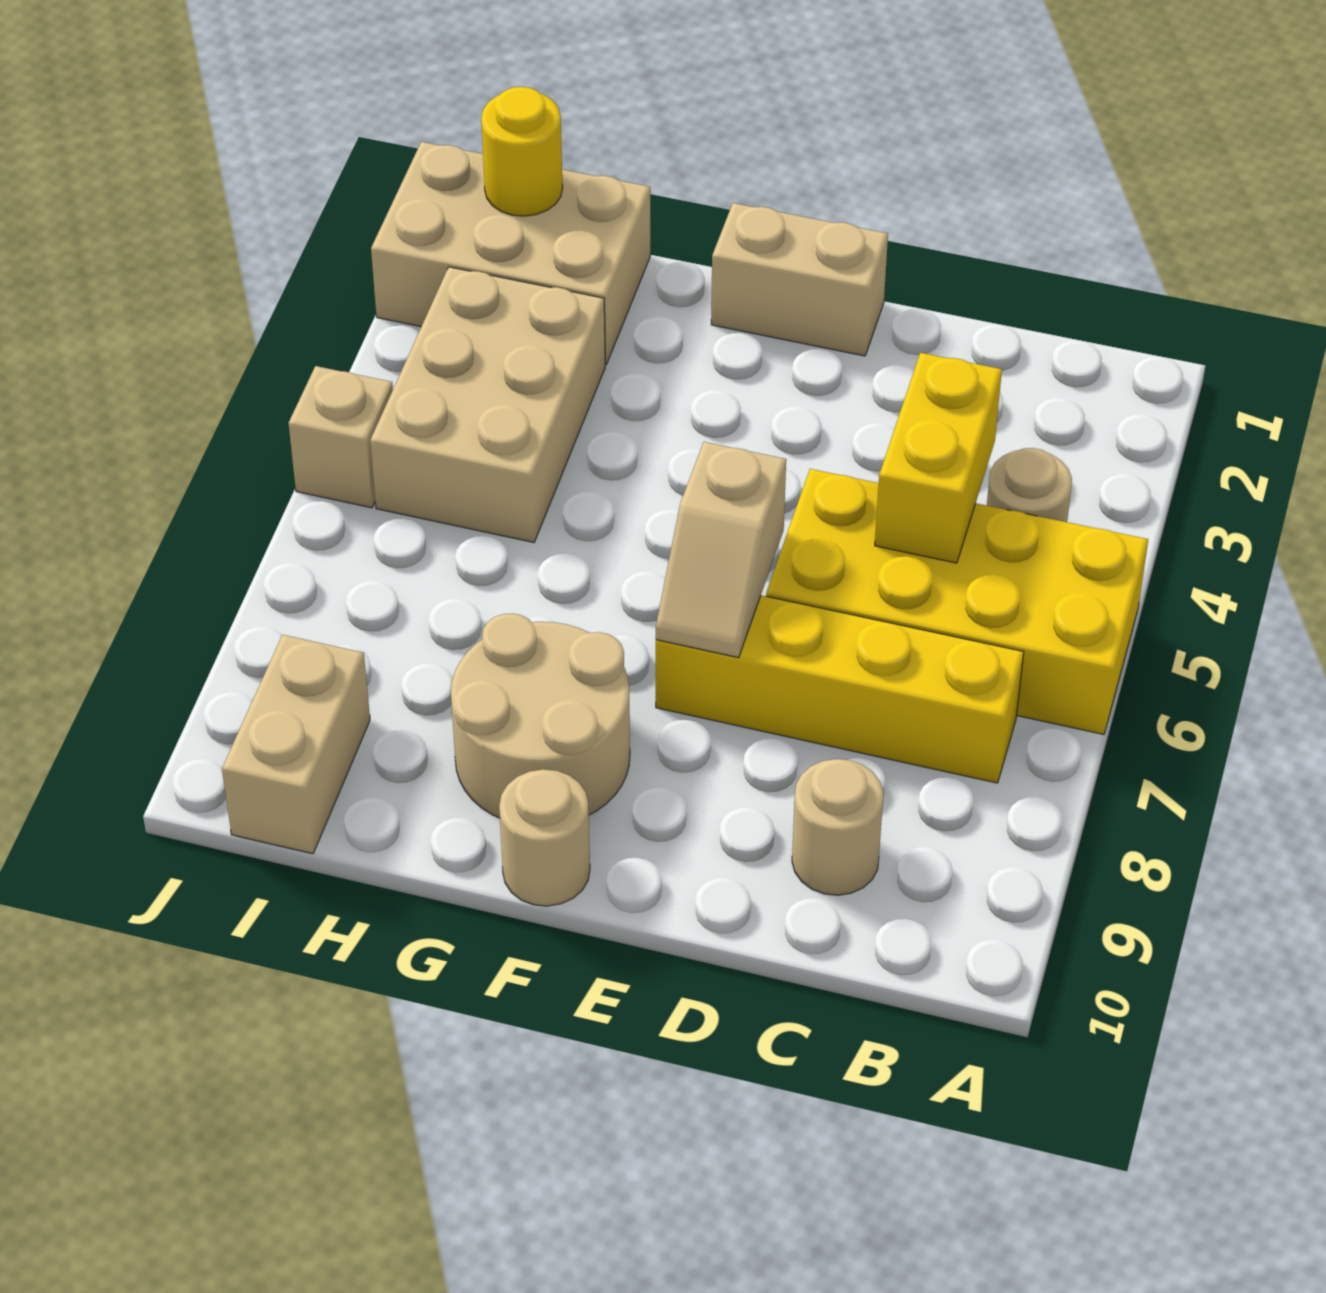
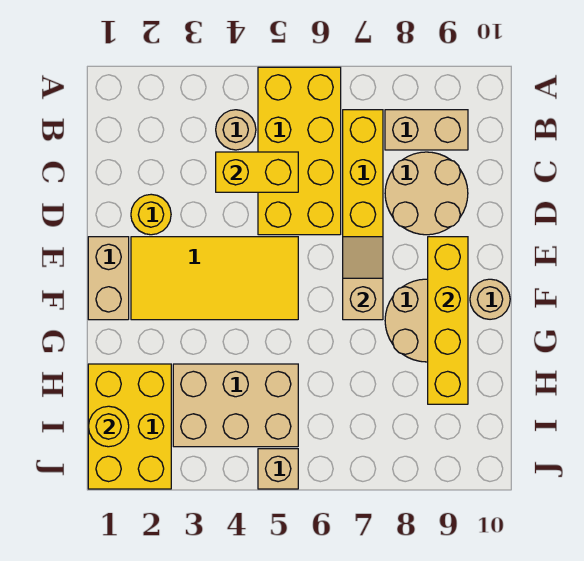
tan 1x1 round brick [792,759,884,895] -> tan 2x2 round brick [385,152,468,235]
none -> yellow 1x1 round brick [131,194,171,235]
none -> yellow 2x4 tile [131,237,298,320]
tan 1x2 slope [656,442,786,658] -> tan 1x2 slope turned to [343,237,383,320]
none -> yellow 1x4 brick [428,237,468,404]
tan 2x3 brick [371,142,650,364] -> yellow 2x3 brick [88,364,171,489]
tan 1x2 brick [222,635,370,854] -> tan 1x2 brick moved to [385,110,468,150]

